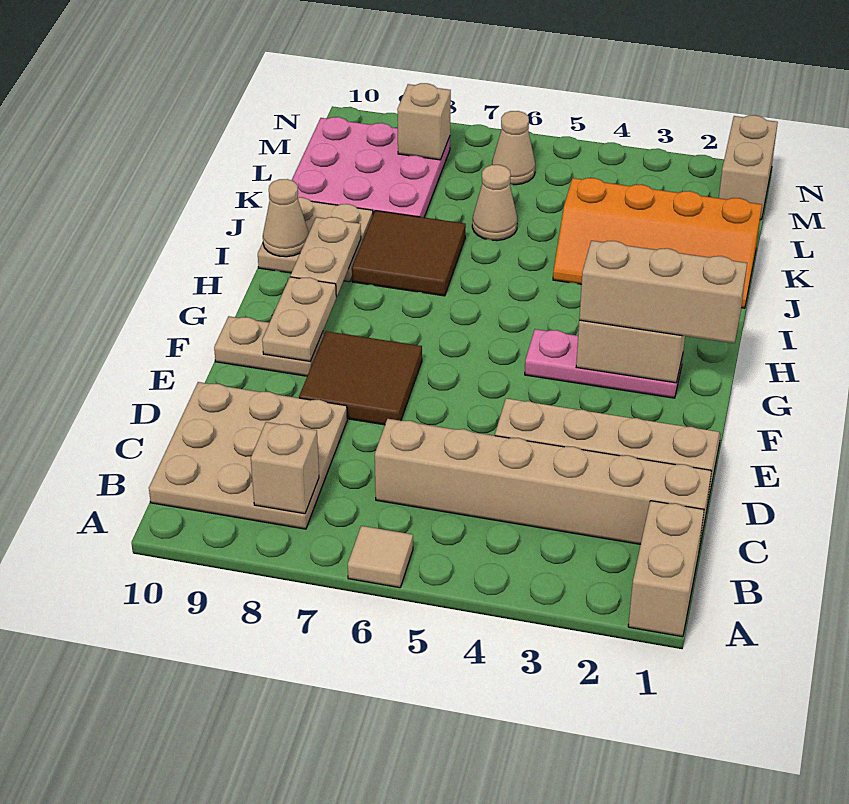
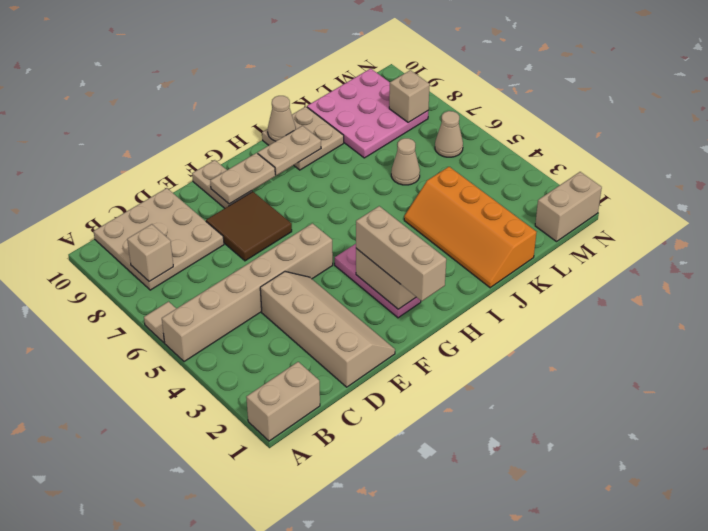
tan 1x6 brick [375,419,712,549] -> tan 1x6 brick turned to [162,223,333,362]
brown 2x2 tile [352,211,466,296] -> none

